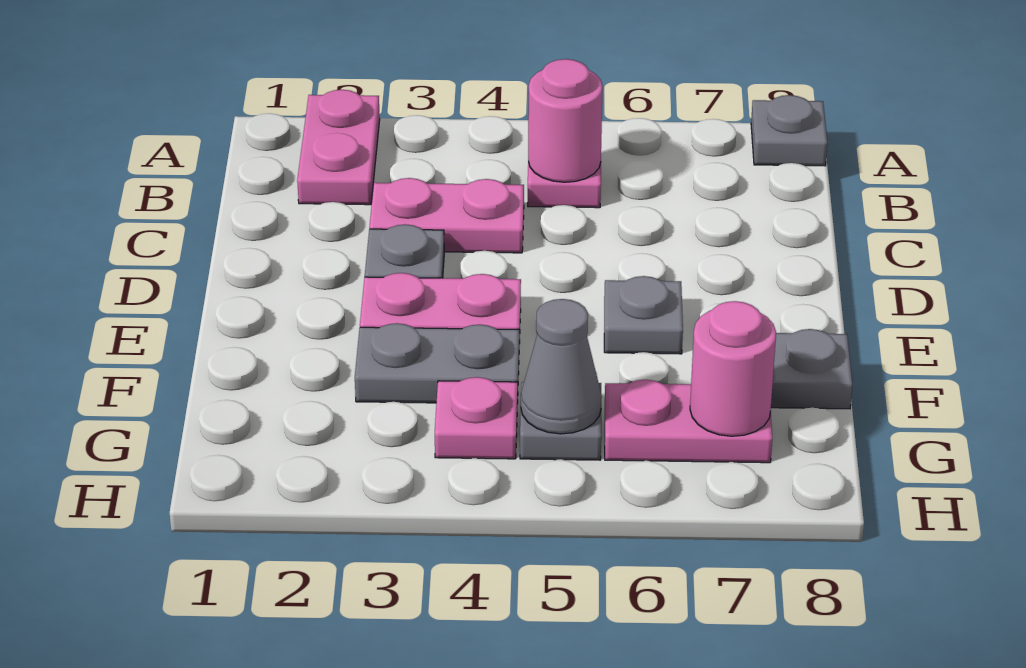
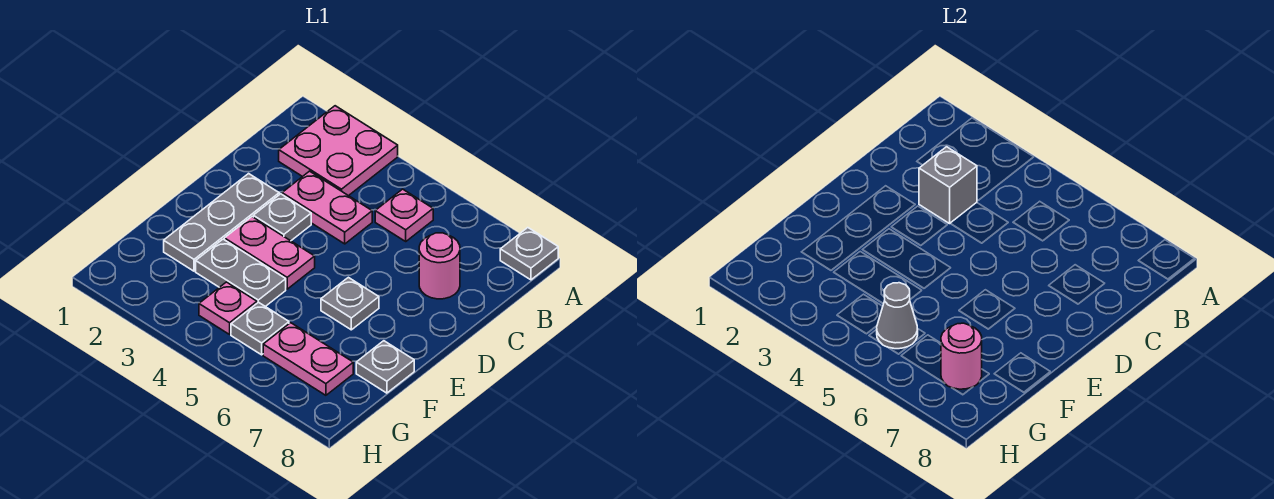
pink 1x2 plate [297,90,380,205] -> pink 2x2 plate [279,106,398,196]
pink 1x1 round brick [528,59,603,182] -> pink 1x1 round brick moved to [419,233,460,299]
none -> grey 1x1 brick [919,147,977,224]
none -> grey 1x3 plate [164,174,279,271]

